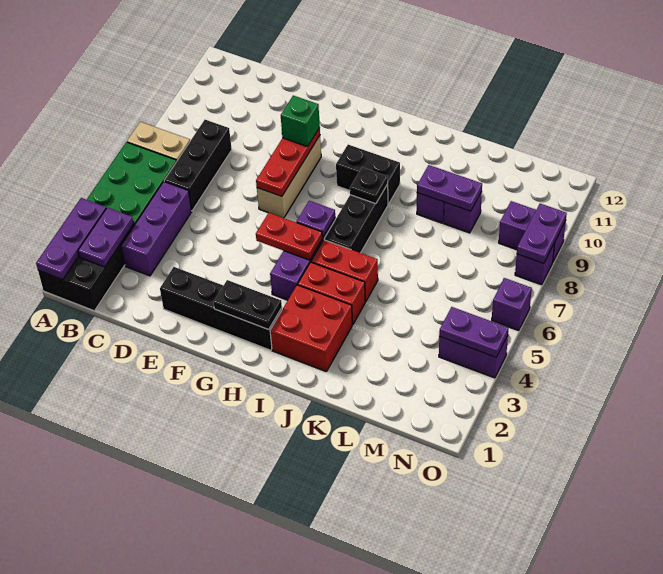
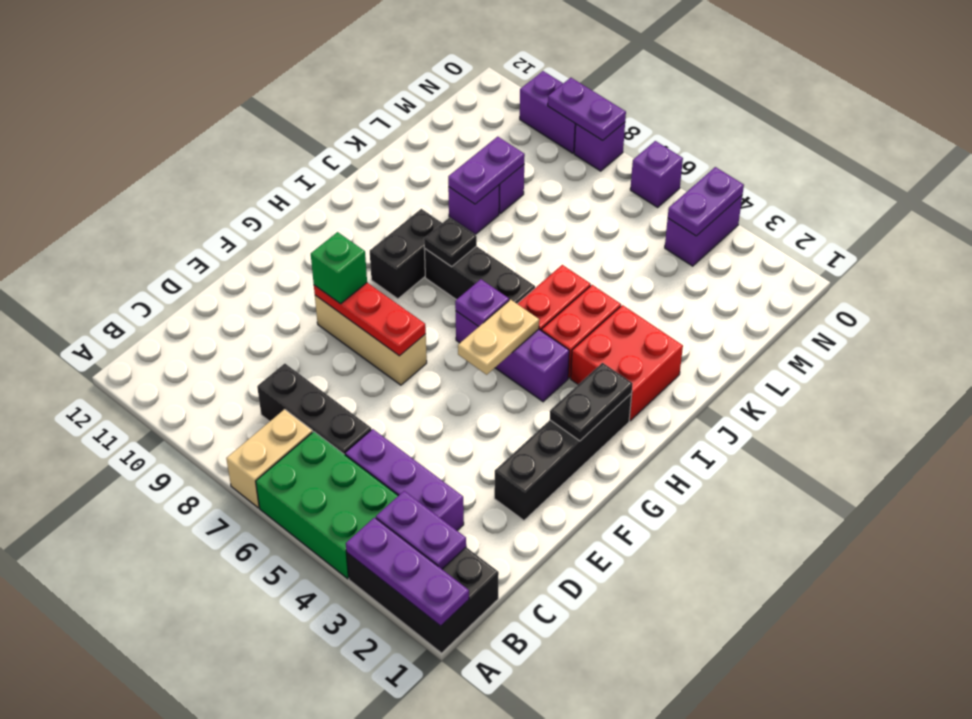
red 1x2 plate [256,213,322,260] -> tan 1x2 plate [458,300,539,375]
purple 1x2 brick [499,201,566,261] -> purple 1x2 brick turned to [520,71,576,153]

